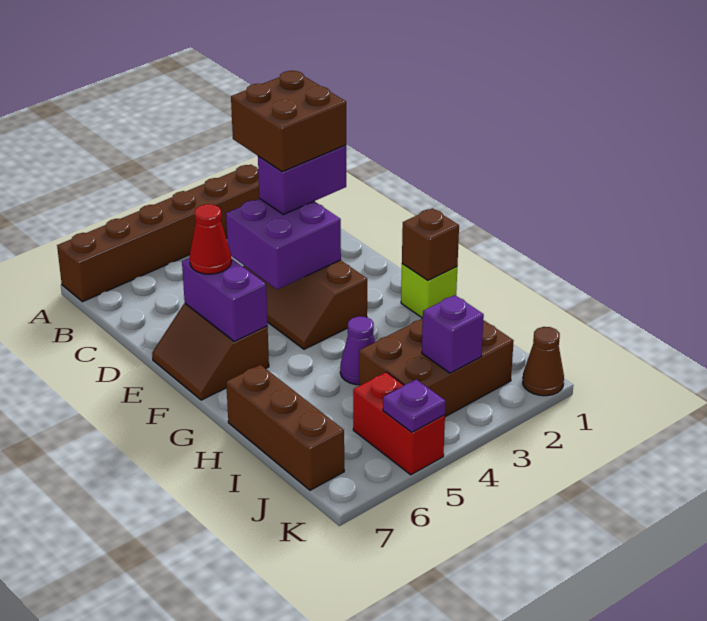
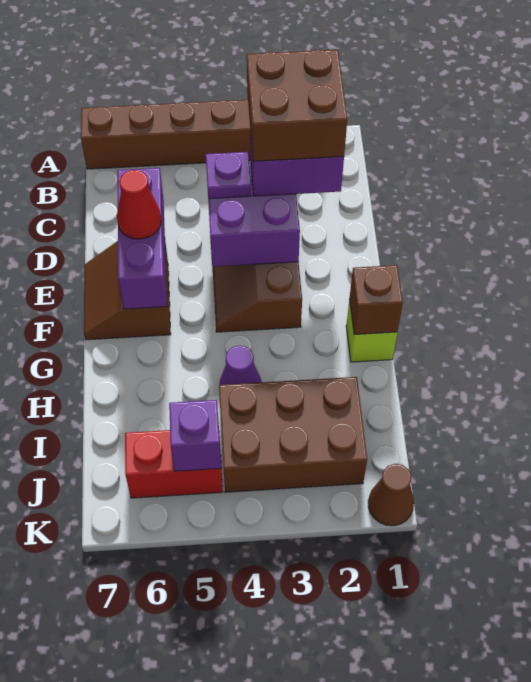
purple 1x2 brick [182,258,268,341] -> purple 1x3 brick [117,168,167,309]
brown 1x3 brick [226,365,344,490] -> none
purple 1x1 brick [422,295,484,373] -> purple 1x1 brick moved to [169,400,221,471]
red 1x2 brick [353,372,445,475] -> red 1x2 brick turned to [125,430,223,498]
purple 1x1 plate [383,379,446,432] -> purple 1x1 plate moved to [206,152,251,199]

